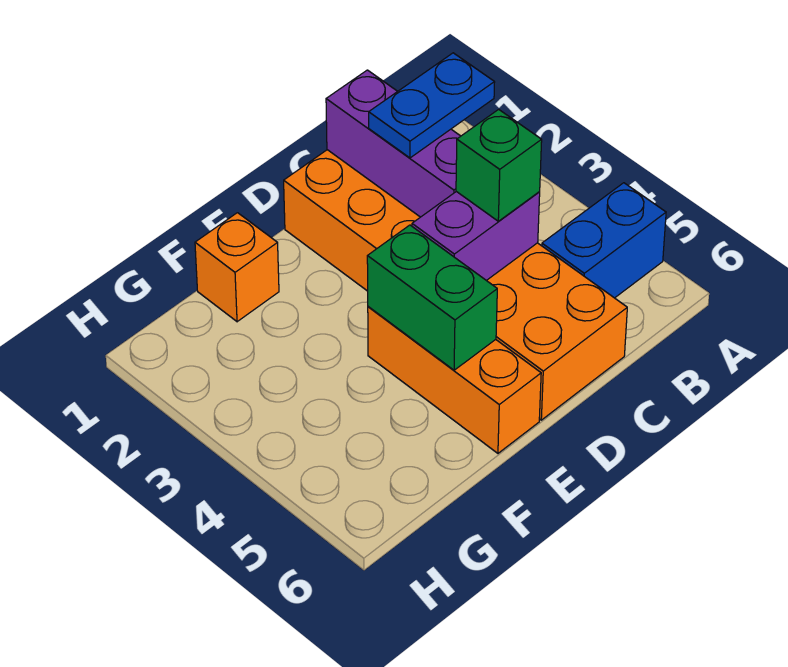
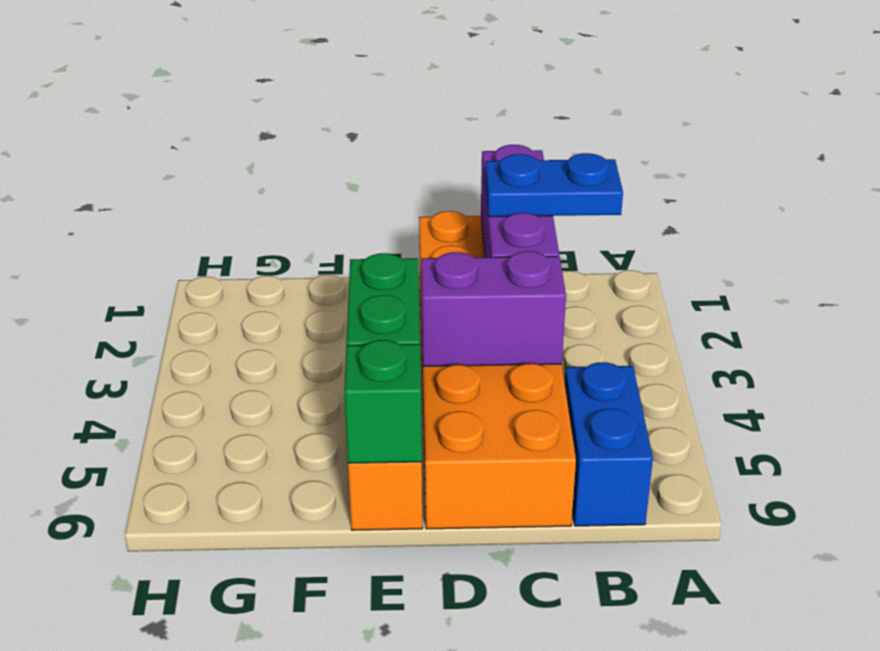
blue 1x2 brick [542,183,666,298] -> blue 1x2 brick turned to [565,362,653,526]
green 1x1 brick [456,109,542,221] -> green 1x1 brick moved to [344,340,422,463]
orange 1x1 brick [195,213,279,322] -> none

